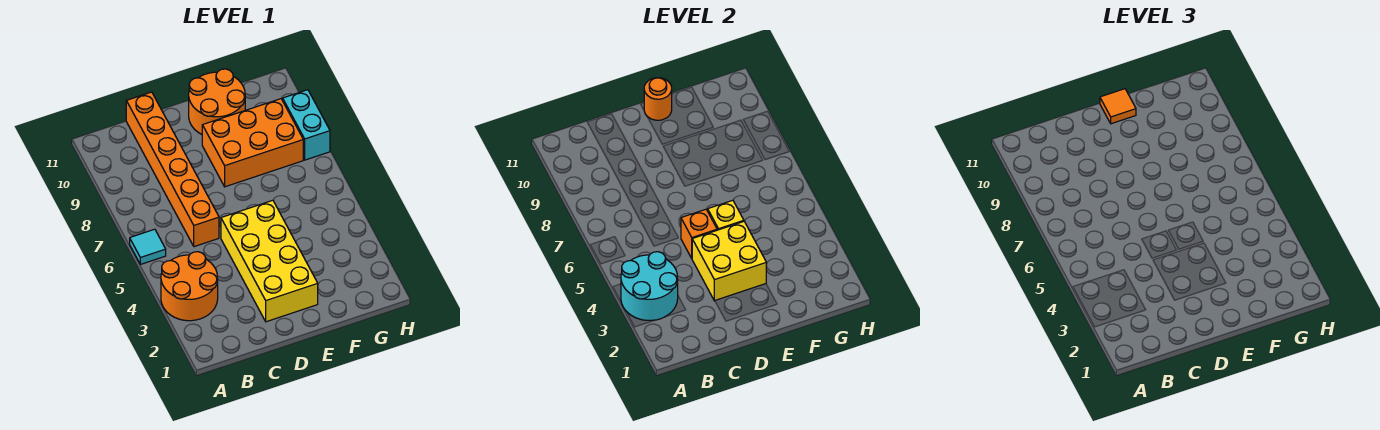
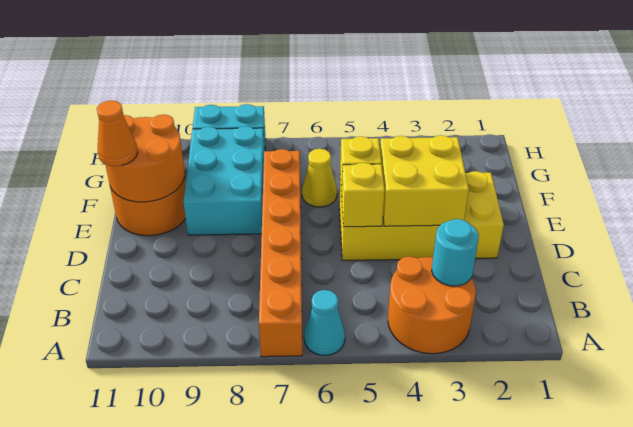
cyan 2x2 round brick [621,252,678,320] -> cyan 1x1 round brick [432,219,479,286]
cyan 1x1 tile [130,229,166,264] -> cyan 1x1 cone [304,290,345,355]
orange 1x6 brick [126,92,219,247] -> orange 1x6 brick turned to [259,149,302,357]
orange 1x1 brick [681,209,717,258] -> yellow 1x1 brick [342,163,385,227]
orange 2x3 brick [202,99,303,187] -> cyan 2x3 brick [183,126,264,235]
orange 1x1 round brick [644,78,672,120] -> orange 2x2 round brick [105,115,185,202]
orange 1x1 tile [1100,89,1136,124] -> orange 1x1 cone [97,101,138,166]
none -> yellow 1x1 cone [302,149,337,207]

